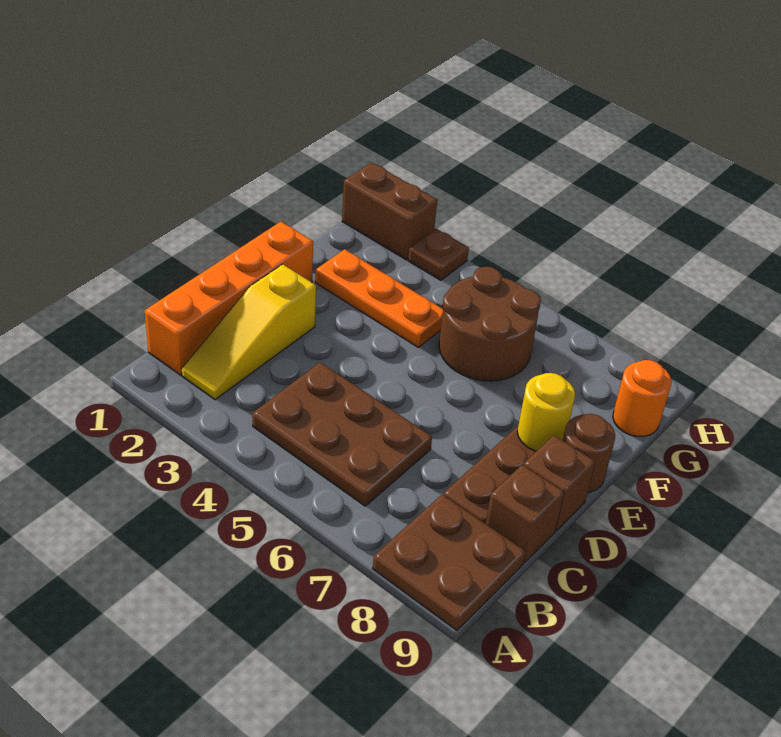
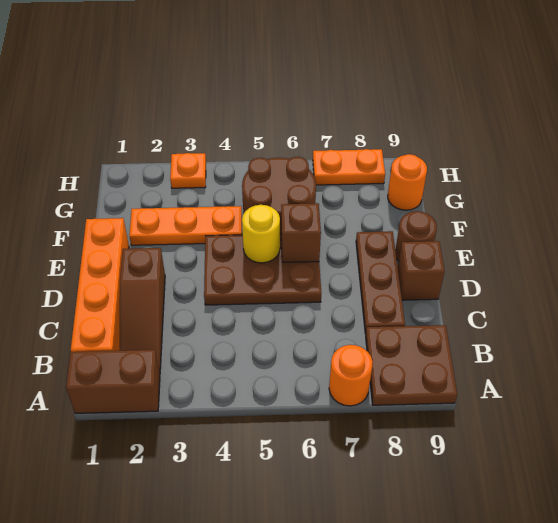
none -> orange 1x1 round brick [329,345,373,406]
yellow 1x3 slope [182,264,316,400] -> brown 1x3 slope [120,248,165,373]
brown 2x3 plate [252,362,432,506] -> brown 2x3 plate moved to [204,234,321,305]
brown 1x1 brick [486,465,564,563] -> brown 1x1 brick moved to [281,203,321,262]
yellow 1x1 round brick [517,373,575,451] -> yellow 1x1 round brick moved to [242,205,280,263]
brown 1x2 brick [342,162,437,260] -> brown 1x2 brick moved to [66,350,160,413]
brown 1x1 plate [408,229,469,280] -> orange 1x1 plate [170,153,206,188]
none -> orange 1x2 plate [313,149,385,185]

